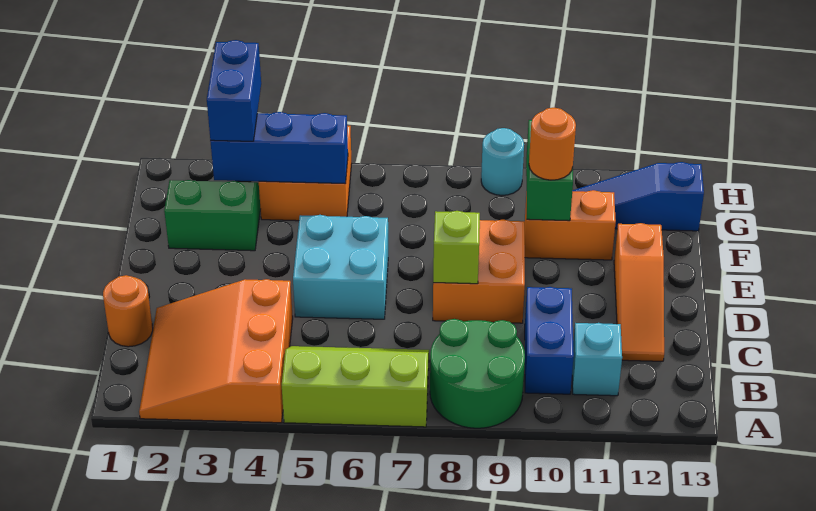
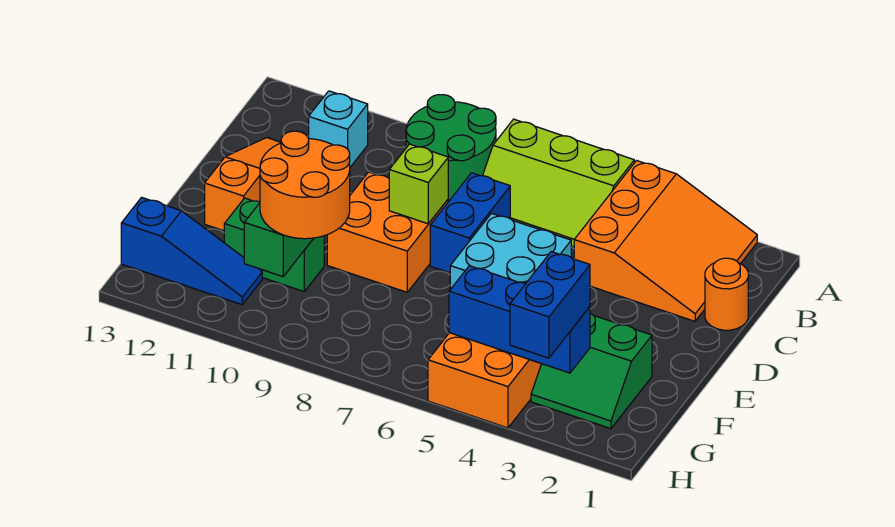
blue 1x2 brick [525,287,574,394] -> blue 1x2 brick moved to [430,173,510,273]
orange 1x2 brick [525,190,616,260] -> green 1x2 brick [224,198,324,291]
orange 1x1 round brick [529,108,576,180] -> orange 2x2 round brick [260,131,350,239]
cyan 1x1 round brick [481,128,524,195] -> none

